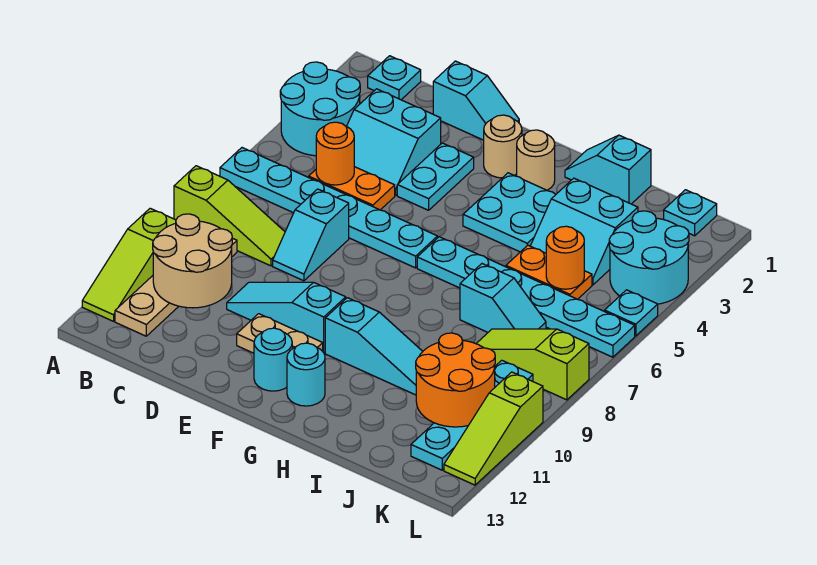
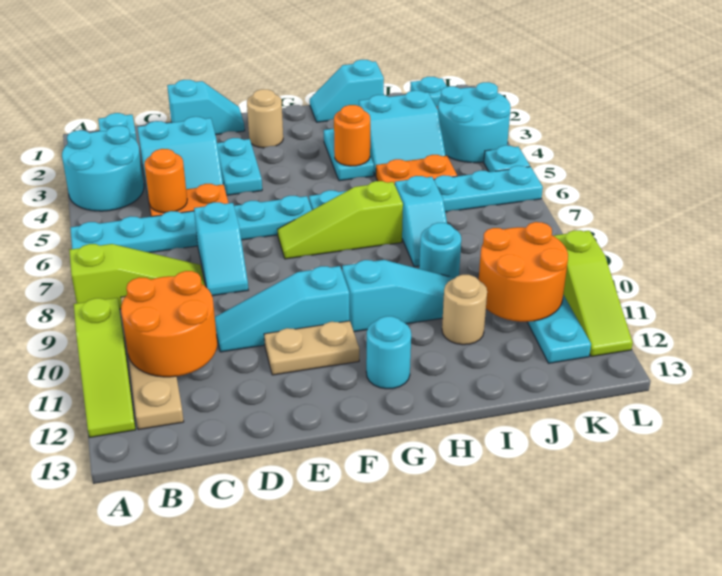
tan 2x2 round brick [153,214,232,308] -> orange 2x2 round brick [121,271,217,377]
cyan 1x1 round brick [254,328,292,391] -> cyan 1x1 round brick moved to [419,223,461,278]
tan 1x1 round brick [517,130,555,190] -> tan 1x1 round brick moved to [442,275,487,345]
cyan 2x2 plate [463,173,556,252] -> cyan 1x2 plate [324,129,374,181]
cyan 1x2 slope [460,264,546,332] -> cyan 1x2 slope turned to [395,176,447,267]
orange 1x1 round brick [546,226,584,289] -> orange 1x1 round brick moved to [334,105,370,166]
lime 1x3 slope [476,329,589,400] -> lime 1x3 slope moved to [277,181,403,259]

